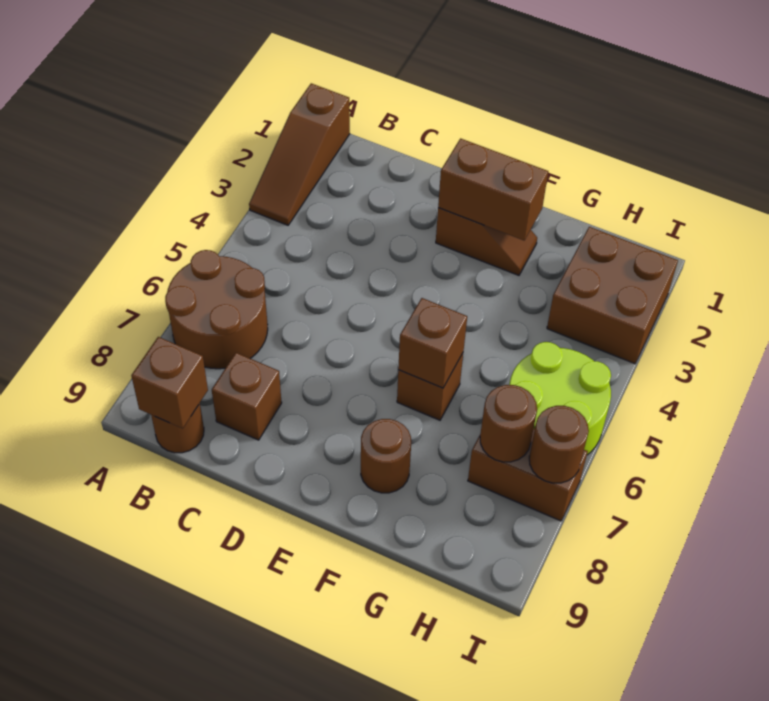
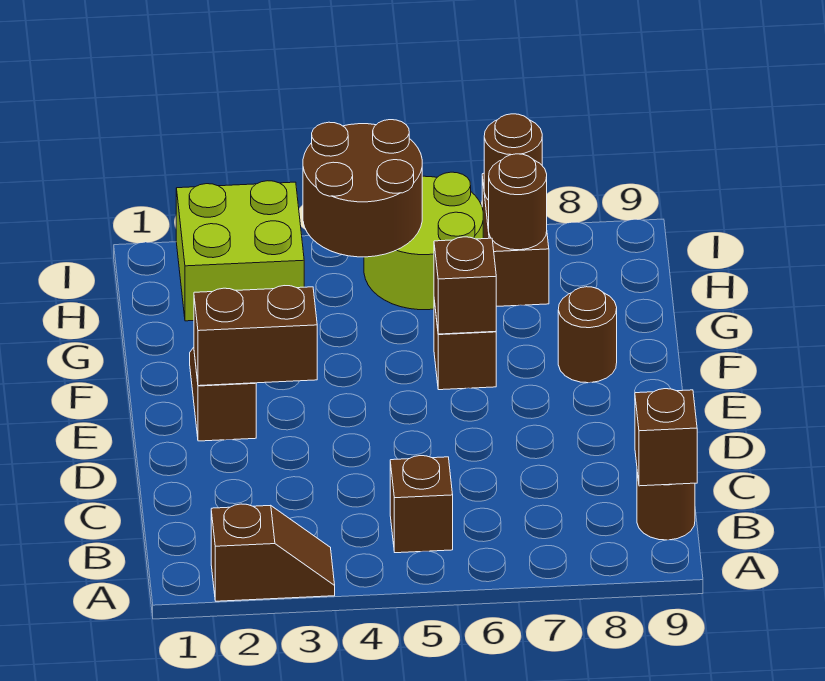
brown 1x3 slope [249,83,350,225] -> brown 1x2 slope [211,504,335,601]
brown 2x2 round brick [165,250,268,369] -> brown 2x2 round brick moved to [303,120,422,257]
brown 1x1 brick [212,353,282,440] -> brown 1x1 brick moved to [390,456,453,553]
brown 1x2 brick [438,139,548,240] -> brown 1x2 brick turned to [194,286,317,386]
brown 2x2 brick [547,227,678,364] -> lime 2x2 brick [176,181,304,321]

